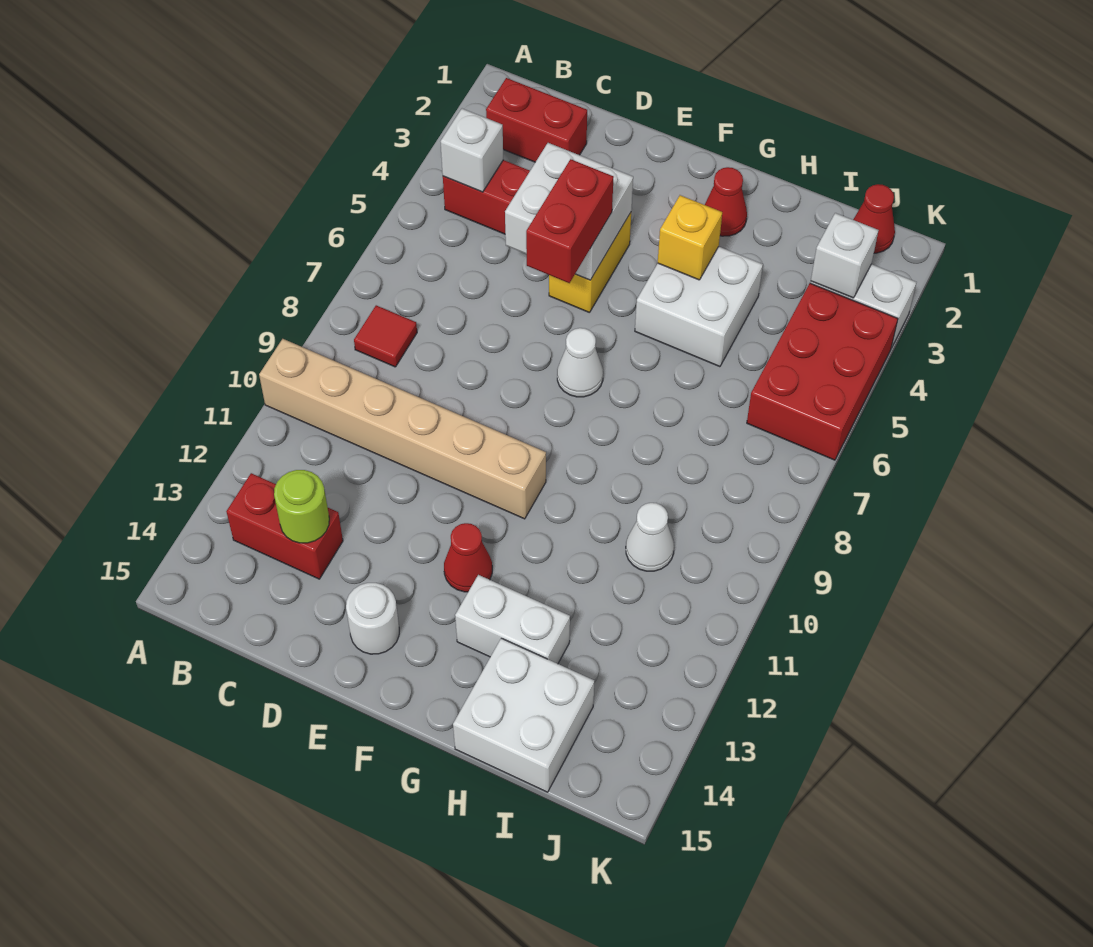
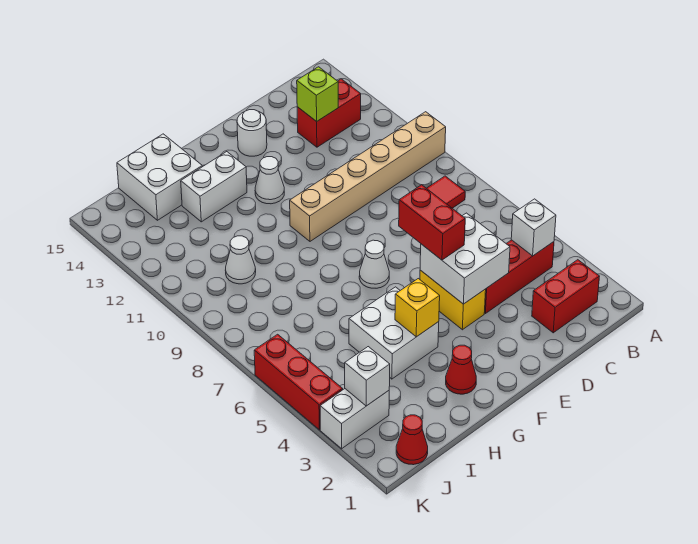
lime 1x1 round brick [274,470,329,543] -> lime 1x1 brick [297,67,338,121]
red 1x1 cone [444,523,492,592] -> white 1x1 cone [255,157,284,204]
red 2x3 brick [747,283,898,460] -> red 1x3 brick [254,334,343,430]

